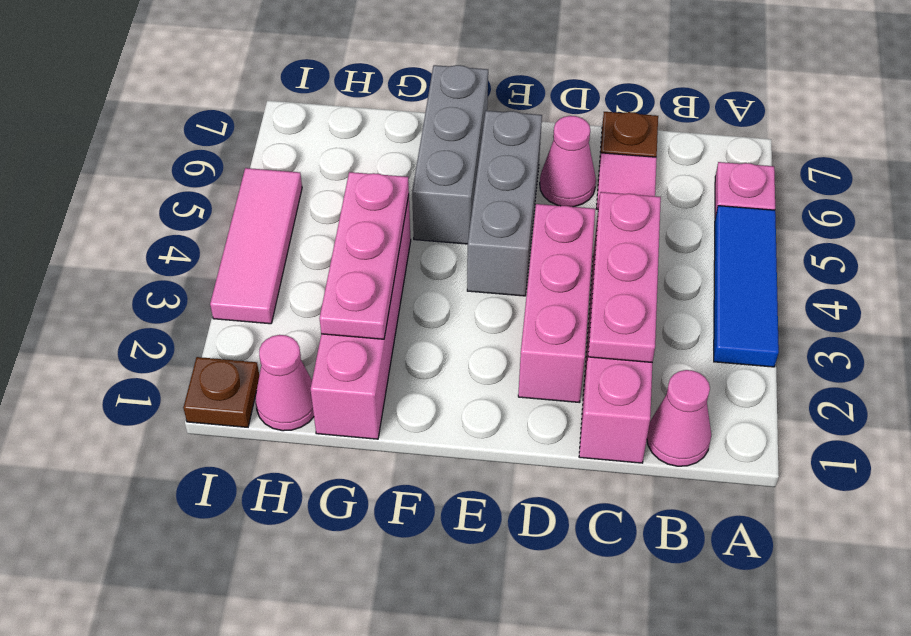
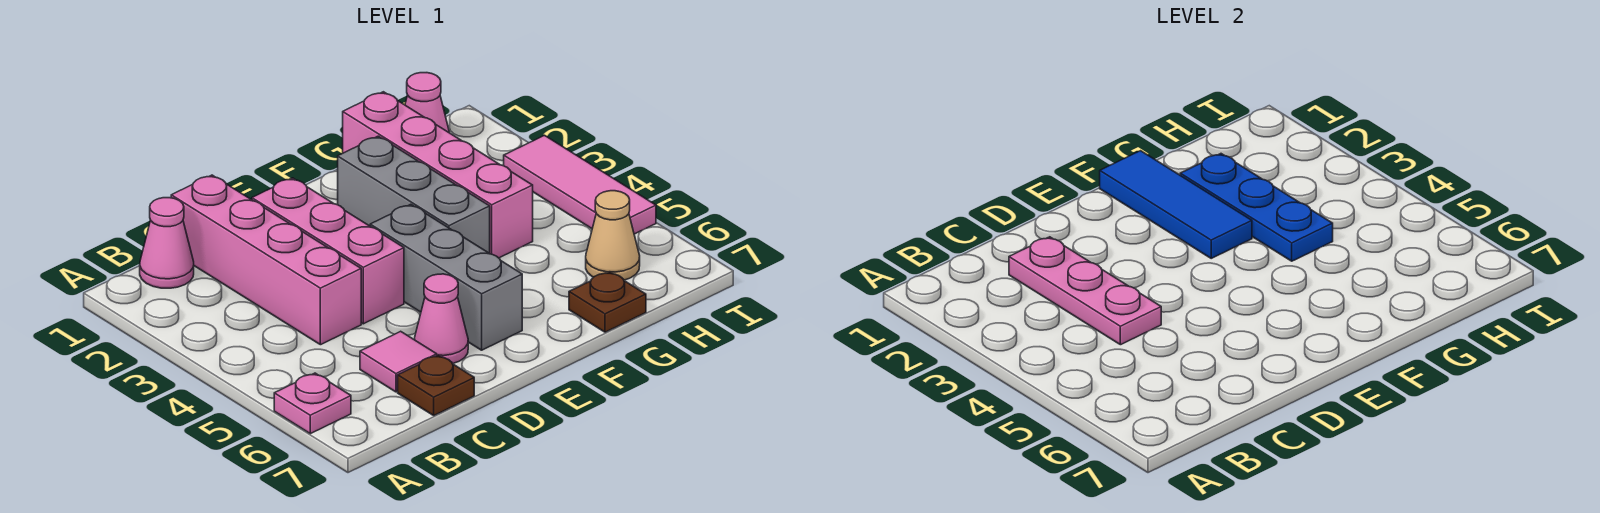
blue 1x3 tile [714,206,779,367] -> blue 1x3 tile moved to [1100,151,1252,258]
grey 1x3 brick [412,65,488,244] -> grey 1x3 brick moved to [338,136,490,253]
pink 1x3 plate [320,172,409,339] -> blue 1x3 plate [1180,154,1333,261]
none -> tan 1x1 cone [586,191,640,280]
brown 1x1 plate [183,357,259,427] -> brown 1x1 plate moved to [569,272,646,332]

